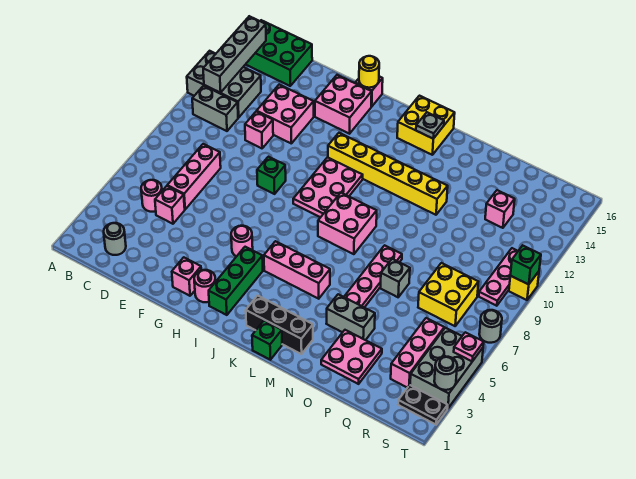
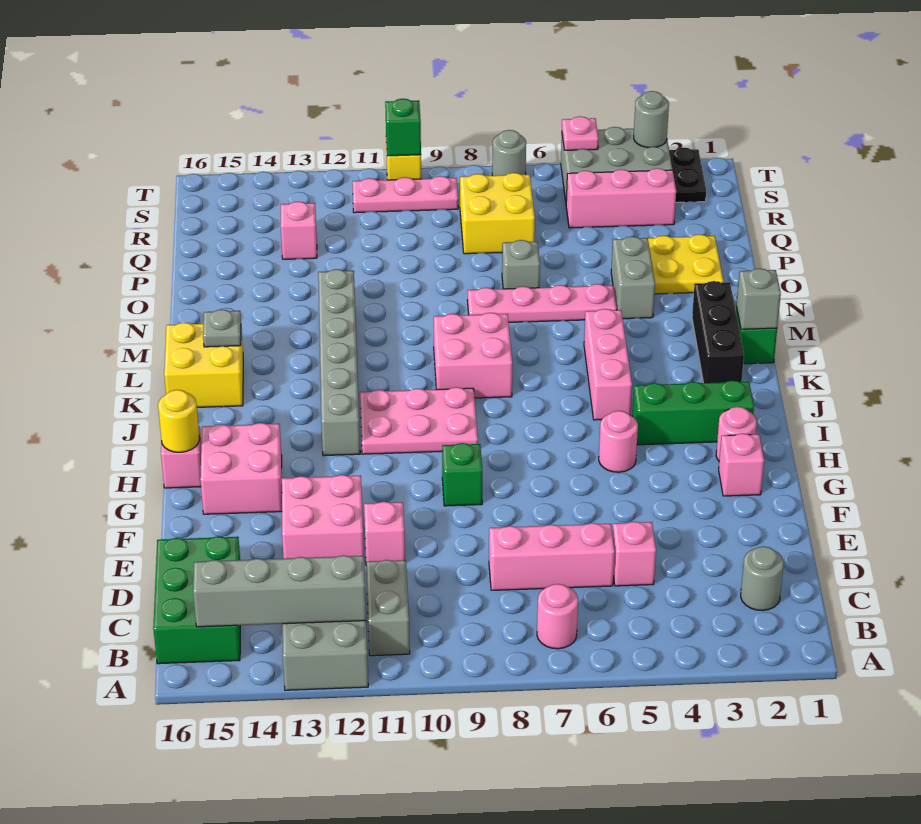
pink 1x1 round brick [141,180,162,212] -> pink 1x1 round brick moved to [537,584,578,649]
yellow 1x6 brick [328,133,448,215] -> grey 1x6 brick [318,269,360,456]
none -> grey 1x1 brick [737,268,781,329]
pink 2x2 plate [321,330,382,384] -> yellow 2x2 plate [648,234,723,294]

